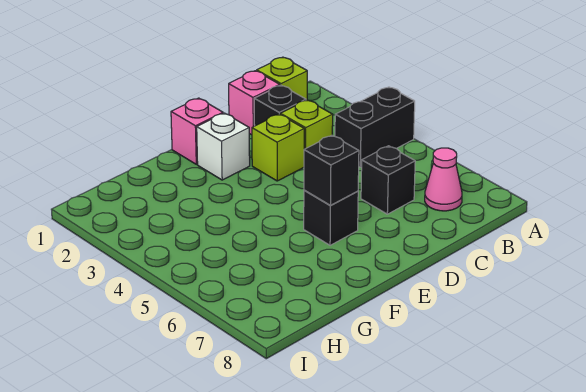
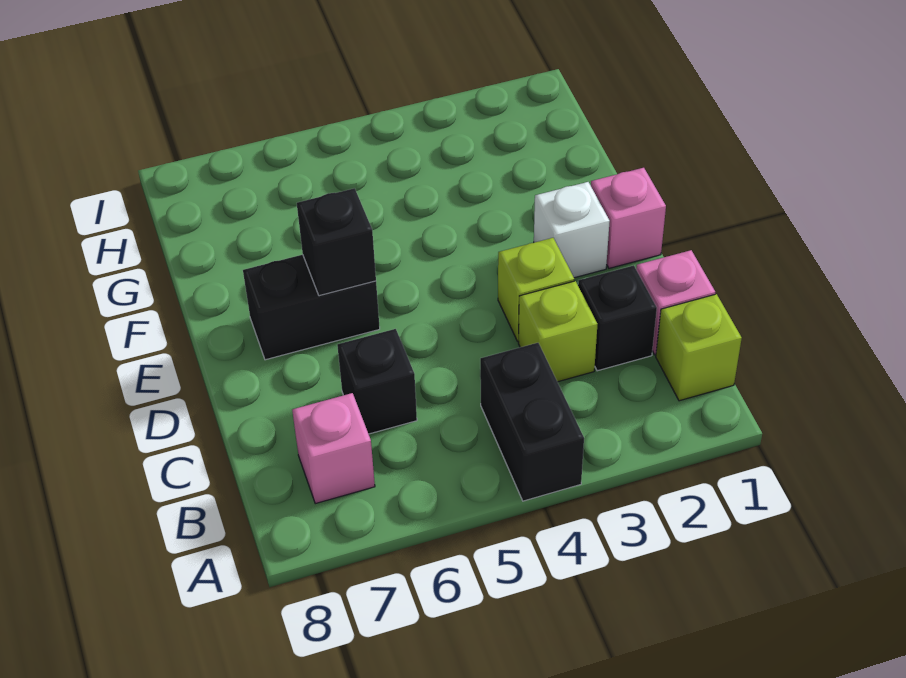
pink 1x1 cone [425,148,462,211] -> pink 1x1 brick [292,393,375,504]
black 1x1 brick [304,190,358,245] -> black 1x2 brick [243,255,380,360]

